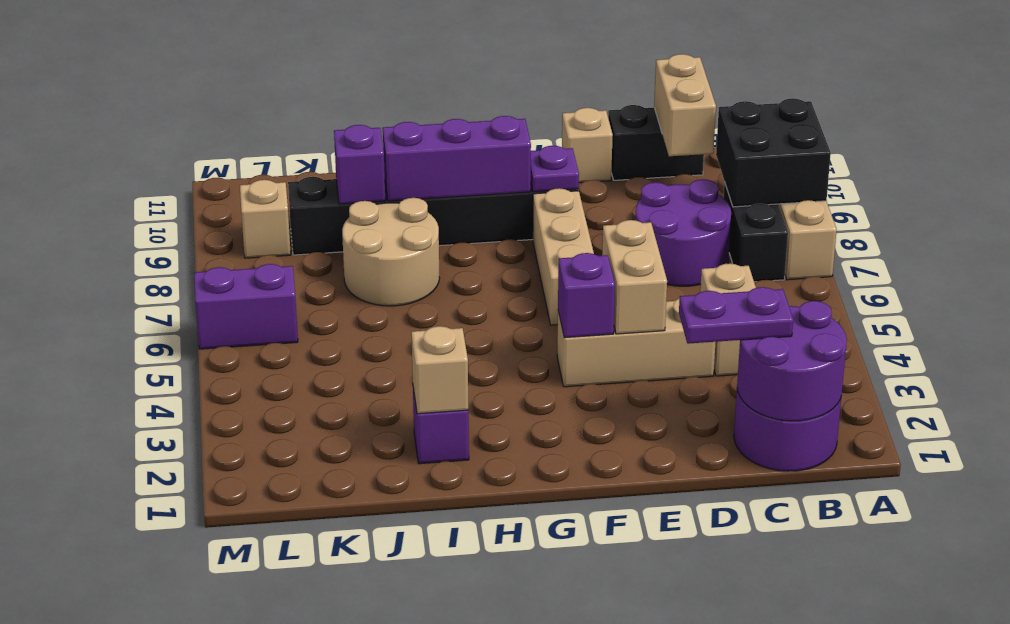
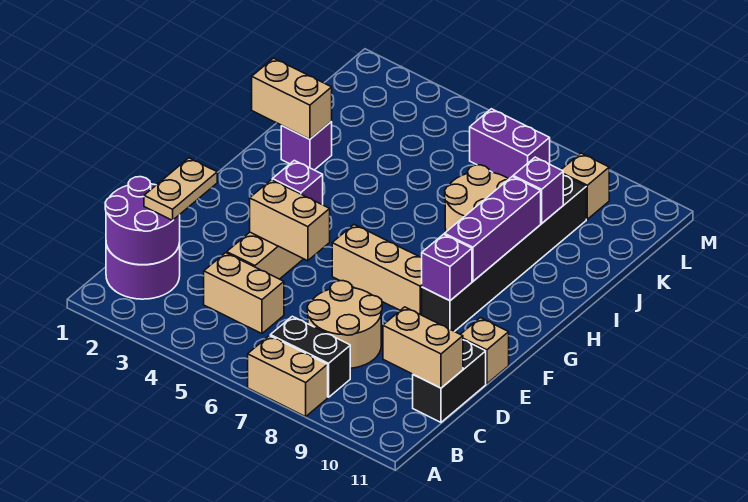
black 2x2 brick [716,98,831,207] -> none
purple 1x2 plate [679,287,793,344] -> tan 1x2 plate [144,158,217,220]
purple 2x2 round brick [635,179,731,286] -> tan 2x2 round brick [307,281,382,368]
purple 1x1 plate [531,146,579,192] -> purple 1x1 brick [422,234,472,301]
tan 1x1 brick [411,326,468,414] -> tan 1x2 brick [252,58,332,139]
purple 1x2 brick [194,264,298,349] -> purple 1x2 brick turned to [470,109,550,179]

